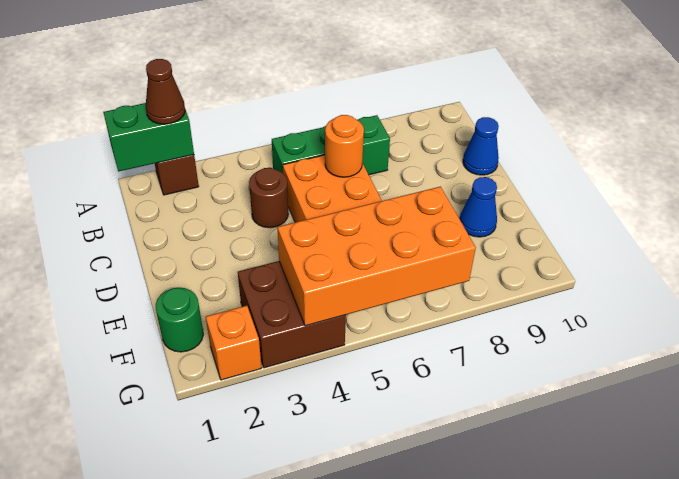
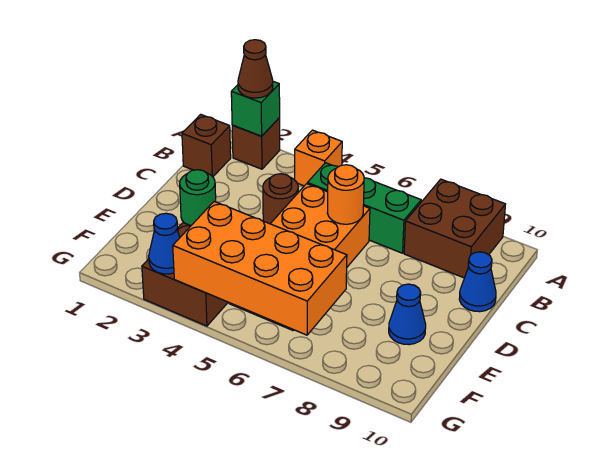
green 1x2 brick [103,103,194,171] -> green 1x1 brick [231,81,280,136]
none -> brown 2x2 brick [404,179,506,278]
none -> brown 1x1 brick [182,114,231,177]
green 1x1 round brick [156,287,203,352] -> green 1x1 round brick moved to [180,170,216,226]
orange 1x1 brick [206,306,261,380] -> orange 1x1 brick moved to [295,130,342,186]
none -> blue 1x1 cone [149,213,180,274]

